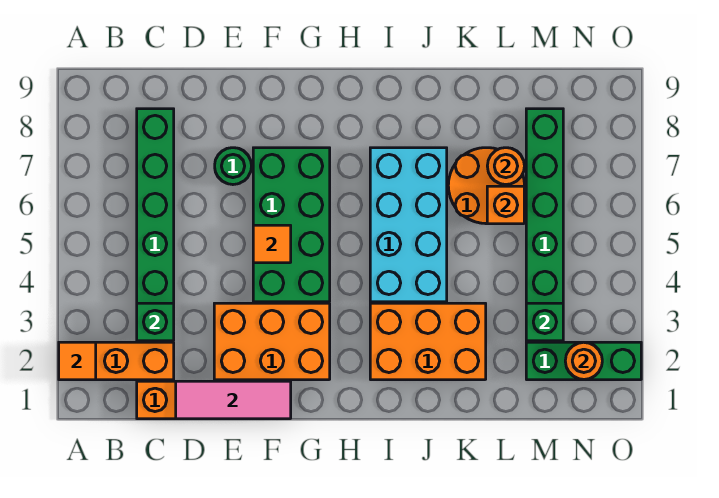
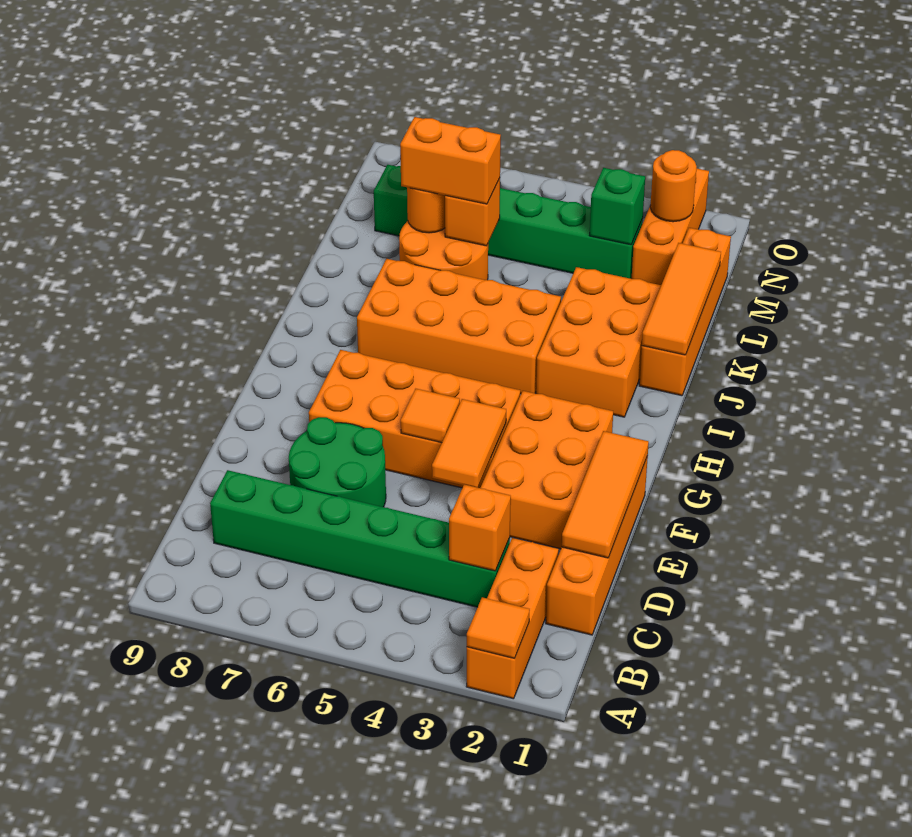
green 1x1 brick [137,303,174,341] -> orange 1x1 brick [449,485,511,571]
pink 1x3 tile [176,381,291,419] -> orange 1x3 tile [562,431,649,558]
none -> orange 1x2 tile [432,399,506,488]
green 1x1 round brick [215,148,252,185] -> green 2x2 round brick [289,417,386,507]
green 2x4 brick [253,148,330,302] -> orange 2x4 brick [309,350,520,488]
cyan 2x4 brick [370,148,447,302] -> orange 2x4 brick [357,259,561,394]
none -> orange 1x4 brick [639,228,731,396]
none -> orange 1x3 tile [642,243,721,355]
none -> orange 1x2 brick [400,117,501,204]
green 1x3 brick [526,342,641,380] -> orange 1x3 brick [632,168,709,285]

